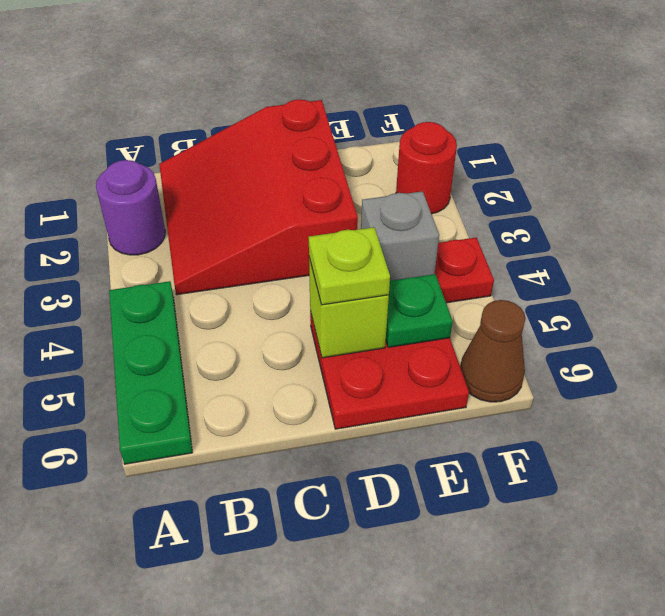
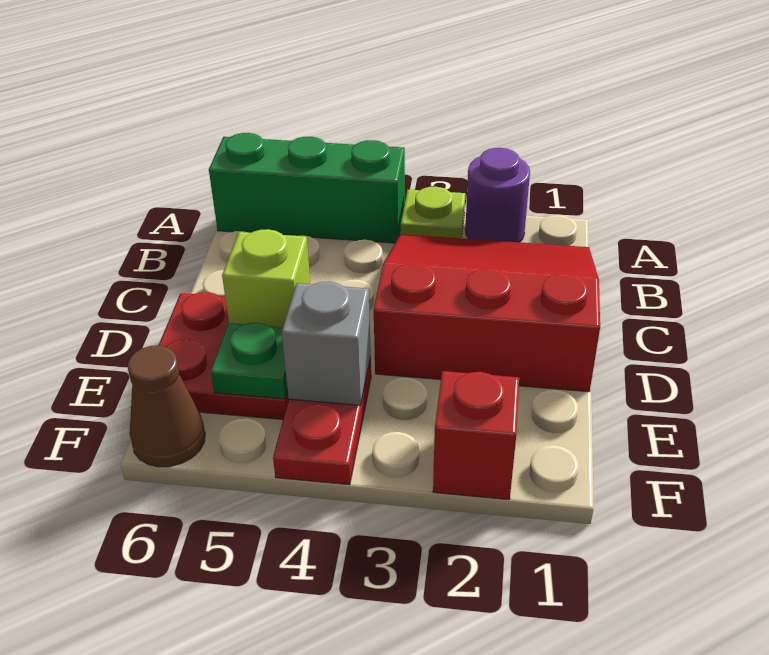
green 1x3 plate [109,281,193,464] -> green 1x3 brick [209,133,405,243]
lime 1x1 plate [309,227,390,305] -> lime 1x1 plate moved to [401,187,465,238]
red 1x1 round brick [396,122,457,214] -> red 1x1 brick [433,371,519,499]

